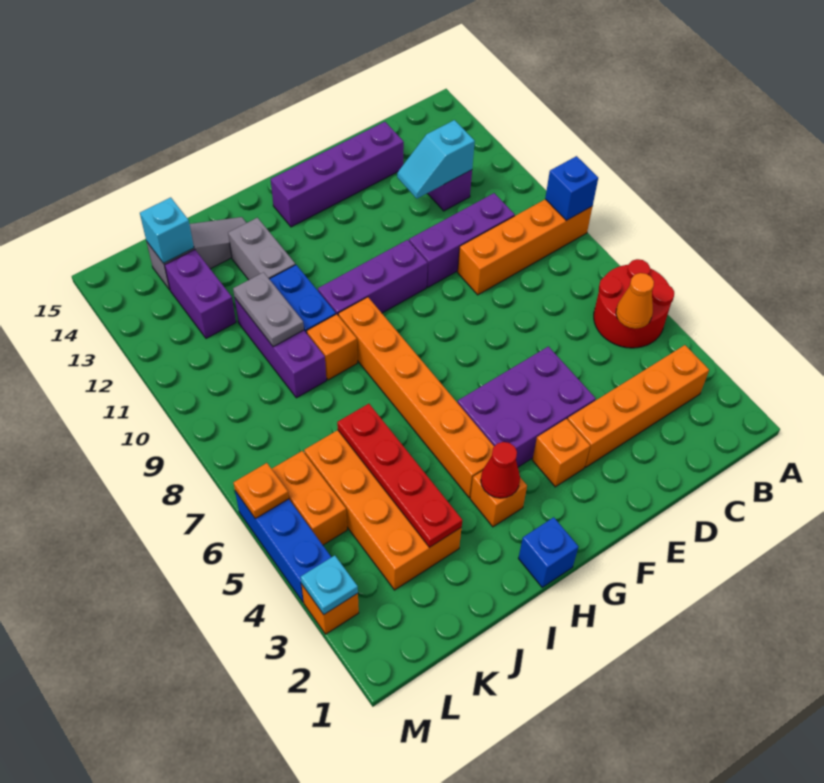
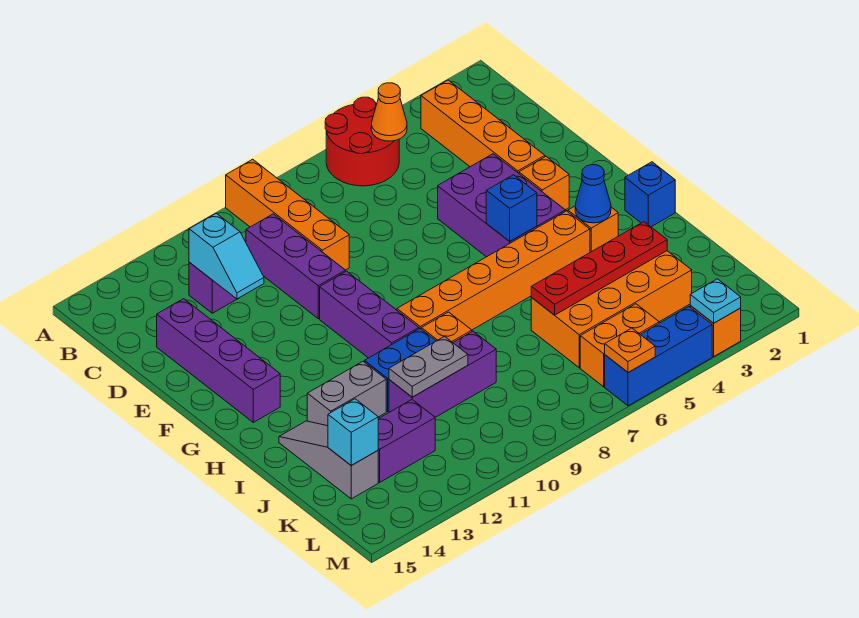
blue 1x1 brick [545,156,598,221] -> blue 1x1 brick moved to [486,175,537,241]
red 1x1 cone [481,442,520,498] -> blue 1x1 cone [575,165,611,223]

